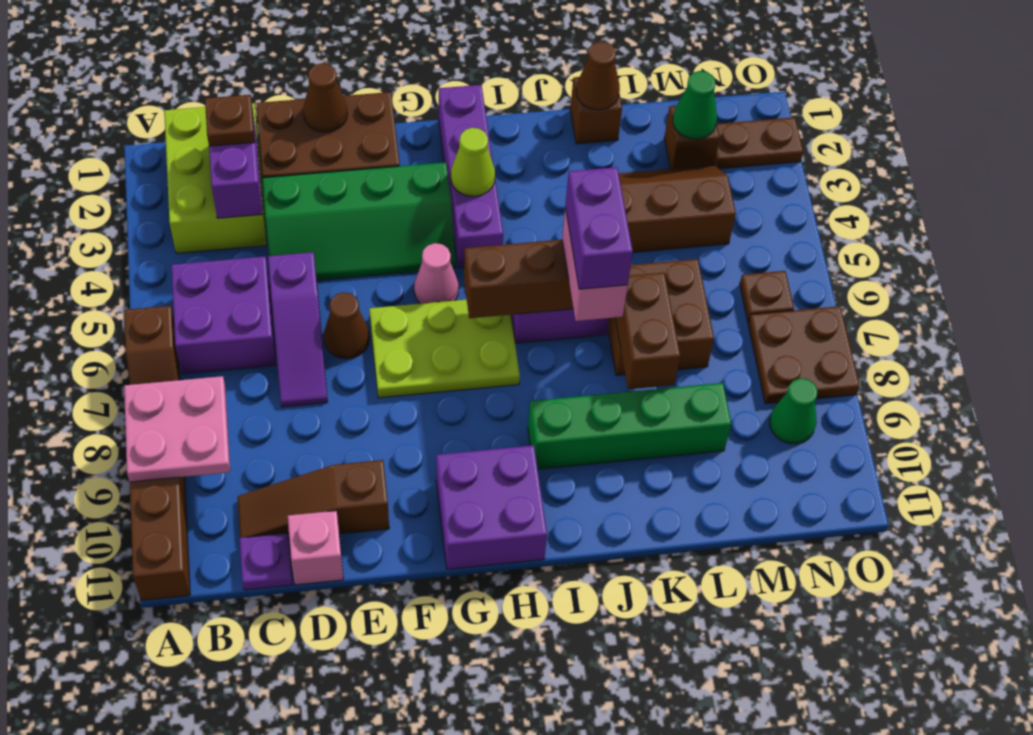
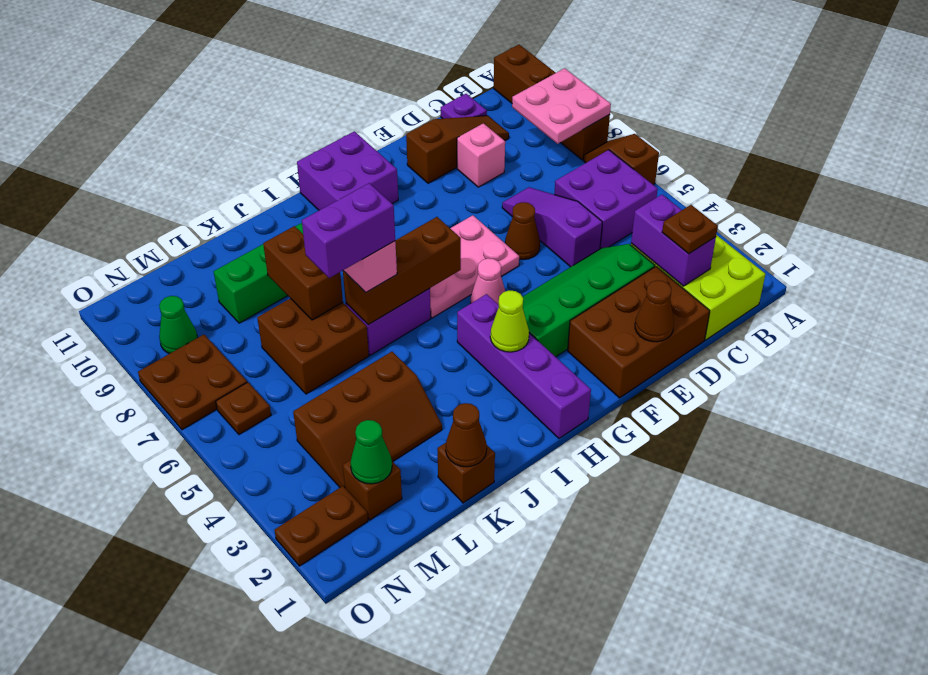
pink 1x1 brick [288,511,343,585] -> pink 1x1 brick moved to [457,123,505,187]
lime 2x3 plate [369,299,520,398] -> pink 2x3 plate [430,215,519,318]
purple 1x2 brick [565,167,633,289] -> purple 1x2 brick turned to [302,183,395,278]

